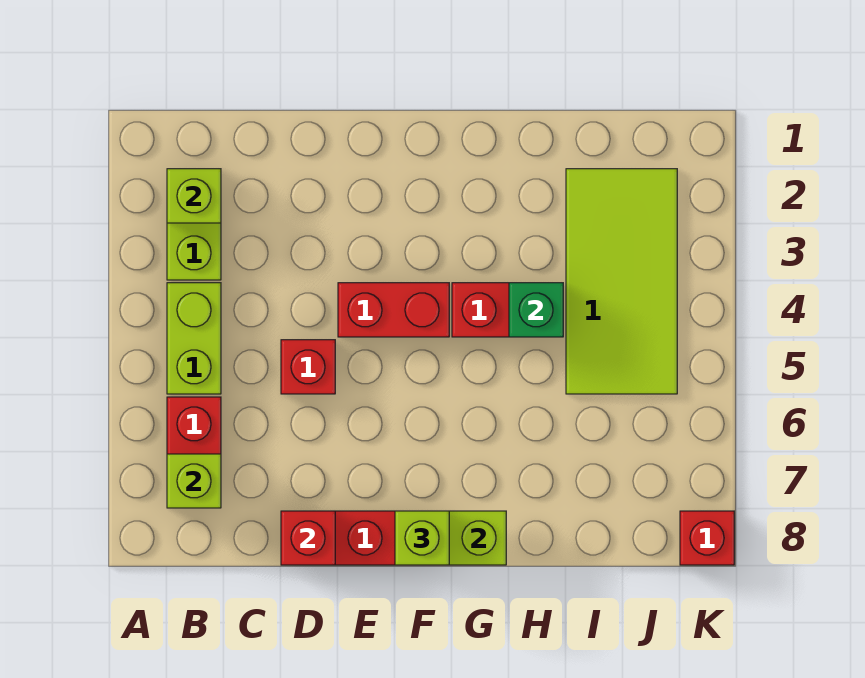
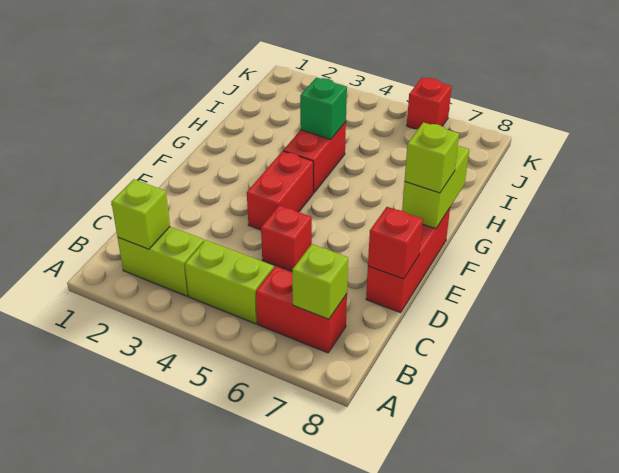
lime 2x4 tile [566,169,677,394] -> none
red 1x1 brick [680,511,734,565] -> red 1x1 brick moved to [407,77,452,129]

